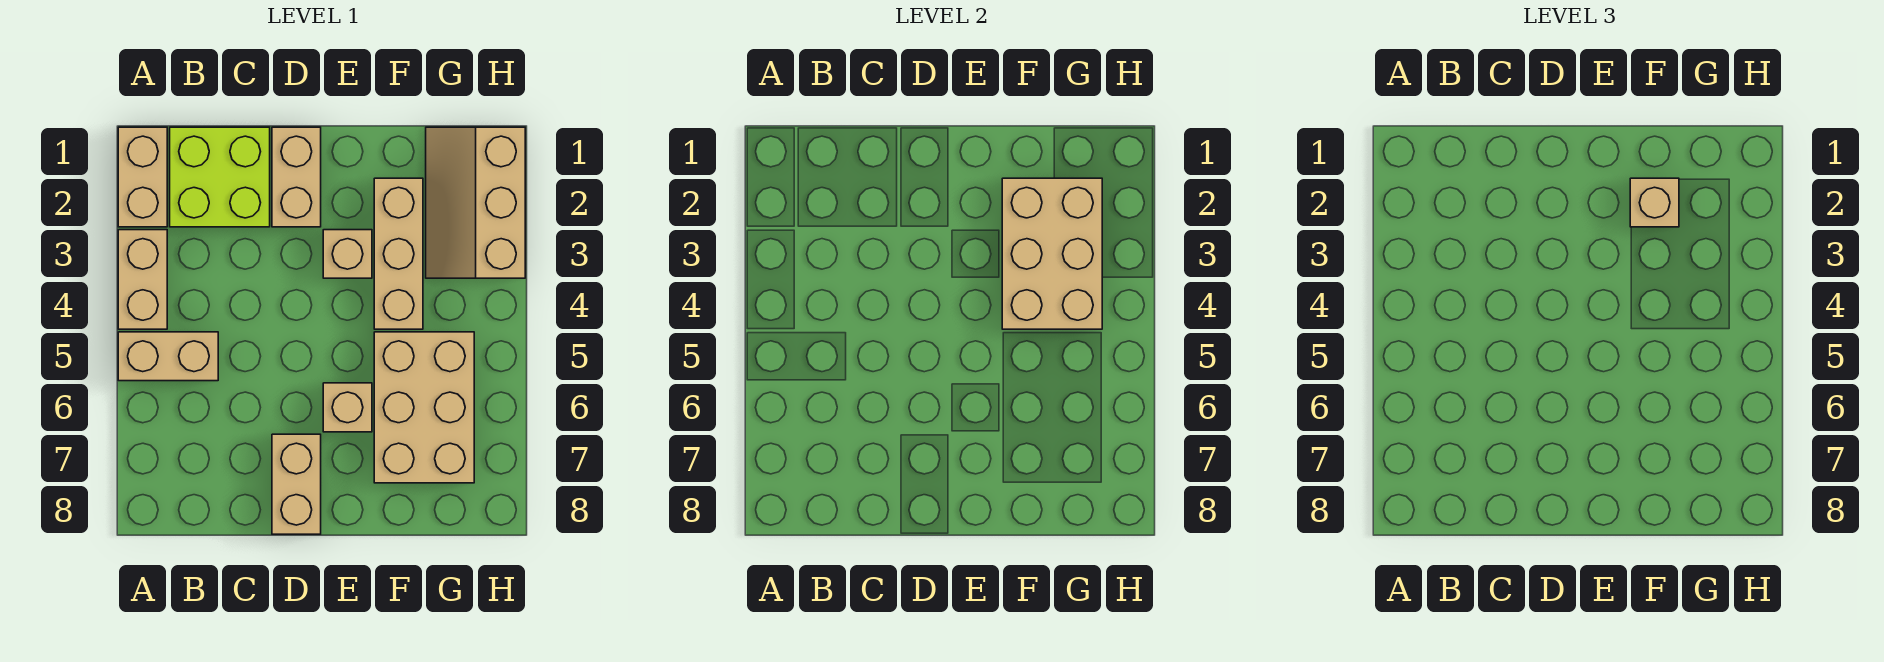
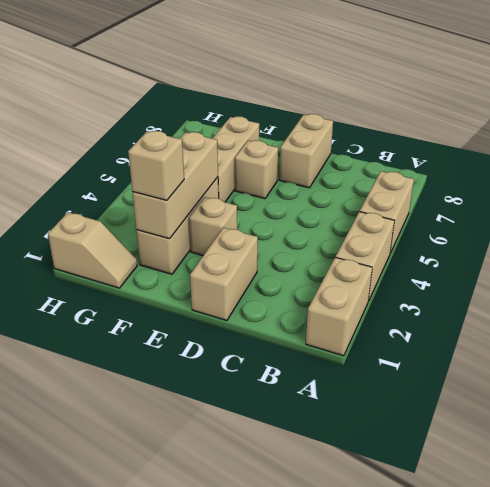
tan 1x2 brick [118,332,218,381] -> tan 1x2 brick turned to [360,171,414,253]
lime 2x2 brick [170,127,270,227] -> none
tan 2x3 brick [1002,178,1102,329] -> tan 1x3 brick [132,132,218,239]
tan 2x3 brick [374,332,474,483] -> tan 1x3 brick [212,116,259,202]
tan 2x3 slope [426,127,525,278] -> tan 1x2 slope [48,212,137,288]

